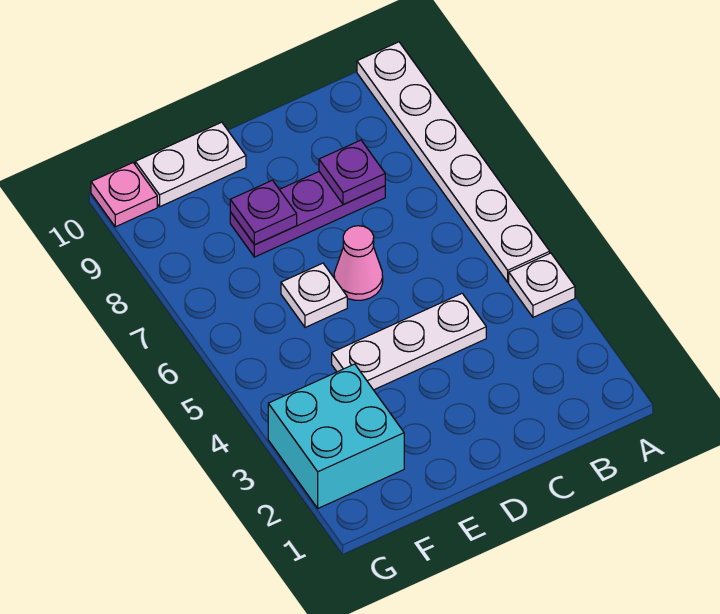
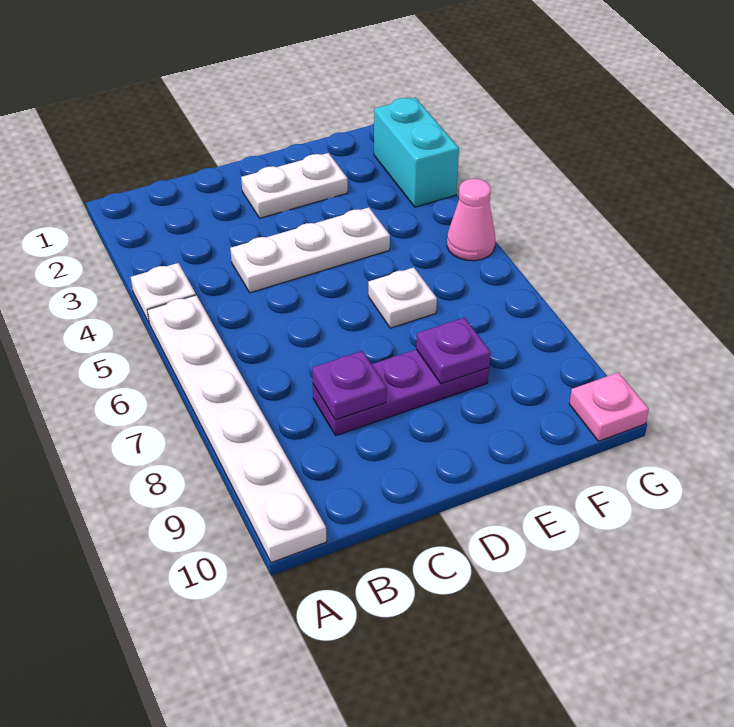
pink 1x1 cone [334,226,383,300] -> pink 1x1 cone moved to [447,179,495,261]
white 1x2 plate [135,122,246,207] -> white 1x2 plate moved to [241,153,348,218]
cyan 2x2 brick [268,364,404,508] -> cyan 1x2 brick [374,97,459,207]

